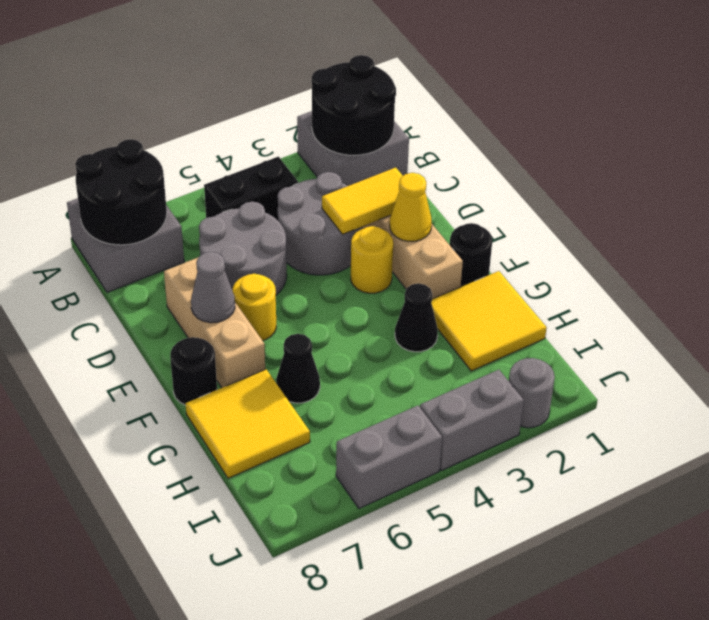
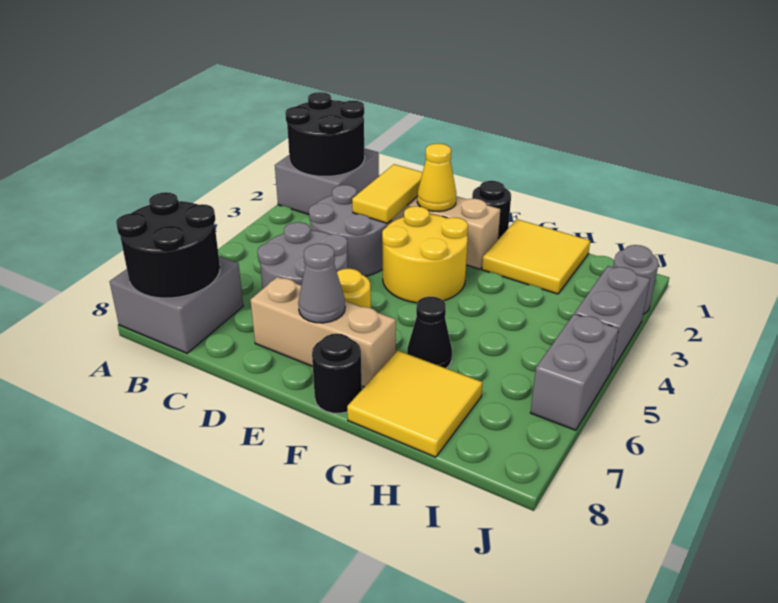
black 1x2 brick [204,157,298,220] -> none
yellow 1x1 round brick [351,226,393,293] -> yellow 2x2 round brick [382,206,468,303]
black 1x1 cone [395,283,438,352] -> none

